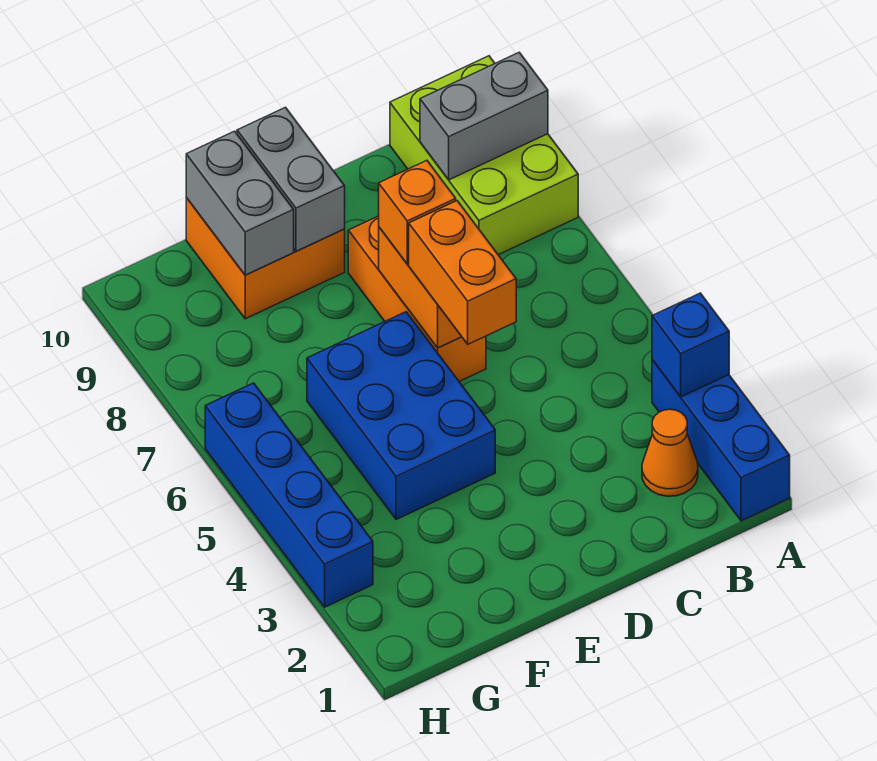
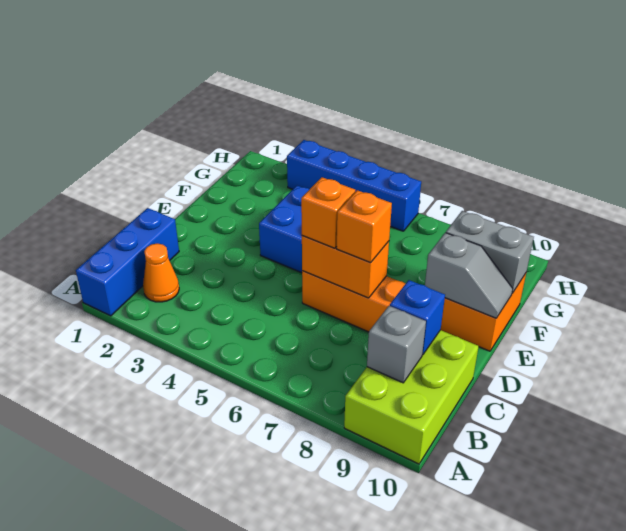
blue 1x3 brick [652,360,790,521] -> blue 1x3 brick turned to [76,208,179,316]
blue 1x1 brick [652,293,729,397] -> blue 1x1 brick moved to [390,280,445,355]
lime 2x3 brick [390,56,578,255] -> lime 2x3 brick turned to [344,330,479,464]
grey 1x2 brick [420,52,548,180] -> grey 1x1 brick [367,306,426,383]
orange 1x2 brick [409,201,516,344] -> orange 1x1 brick [301,177,355,248]
grey 1x2 brick [237,107,345,251] -> grey 1x2 slope [425,233,513,318]

